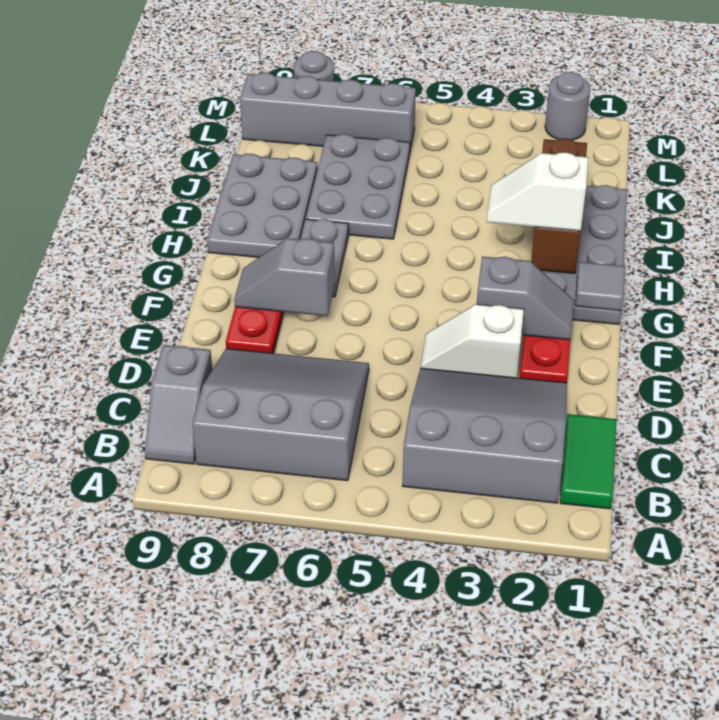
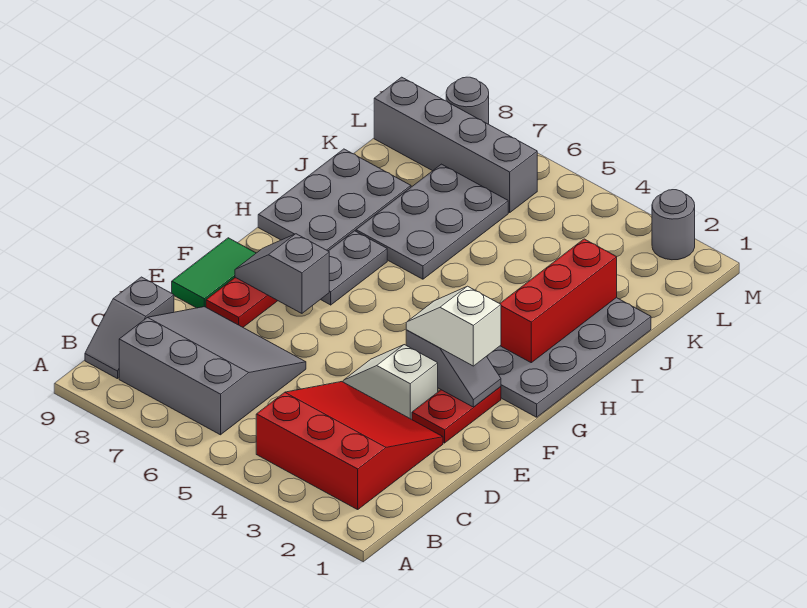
green 1x2 tile [560,414,616,509] -> green 1x2 tile moved to [172,238,256,308]
grey 3x3 slope [402,368,567,503] -> red 3x3 slope [256,382,443,510]
grey 1x1 tile [575,262,625,311] -> none
brown 1x3 brick [531,138,587,274] -> red 1x3 brick [500,239,617,363]
white 1x2 slope [487,152,588,231] -> white 1x2 slope moved to [406,286,501,366]

